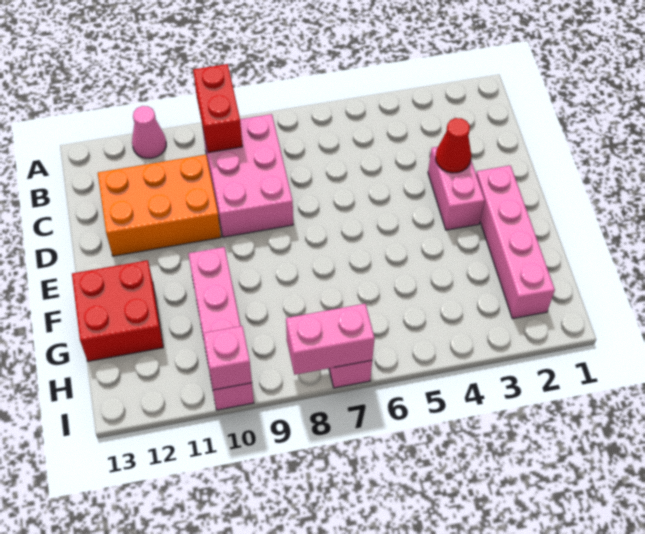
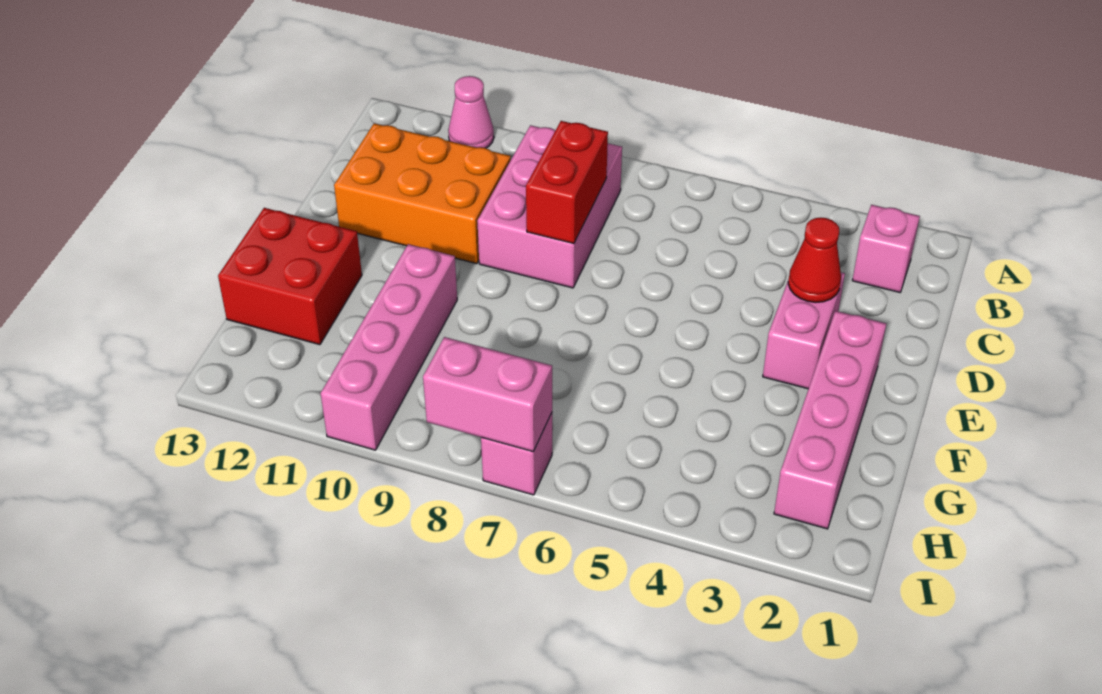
red 1x2 brick [193,64,242,153] -> red 1x2 brick moved to [526,121,608,244]
pink 1x1 brick [203,326,252,390] -> pink 1x1 brick moved to [852,205,920,292]

